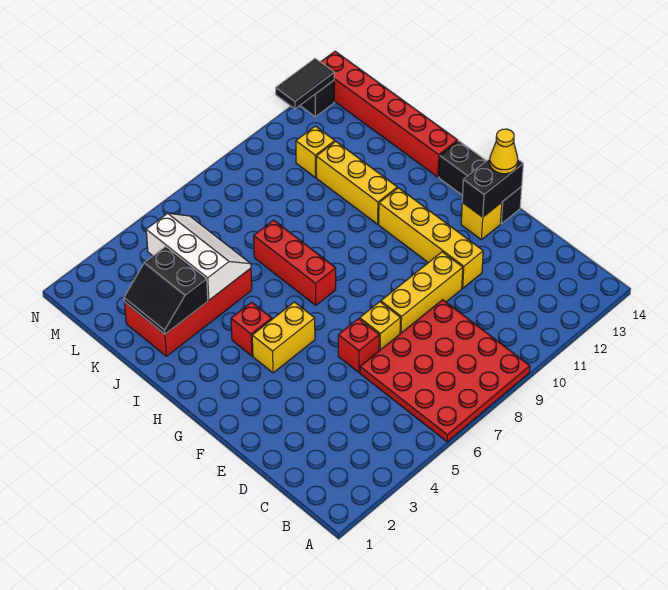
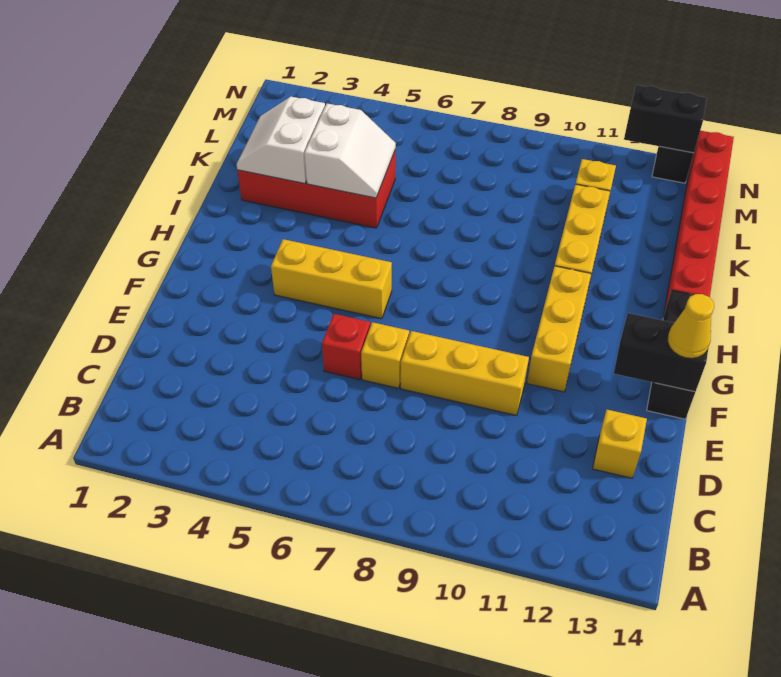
red 4x4 plate [360,300,530,442] -> none
yellow 1x4 brick [379,188,483,288] -> yellow 1x3 brick [527,266,591,392]
yellow 1x1 brick [461,202,502,240] -> yellow 1x1 brick moved to [593,410,647,478]
yellow 1x2 brick [252,302,315,373] -> yellow 1x3 brick [271,239,392,319]
red 1x1 brick [231,302,272,356] -> none
red 1x3 brick [254,220,336,305] -> none
black 2x2 slope [124,247,208,334] -> white 2x2 slope [237,97,325,184]
white 2x3 slope [146,213,251,300] -> white 2x2 slope [304,104,396,198]
black 1x2 tile [276,59,334,109] -> black 1x2 brick [624,85,707,153]

